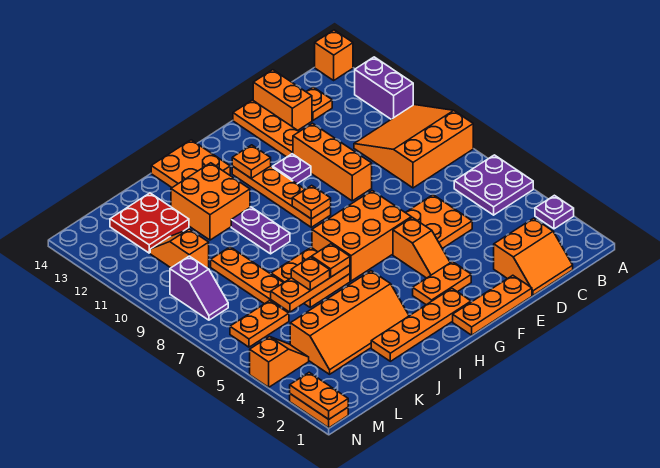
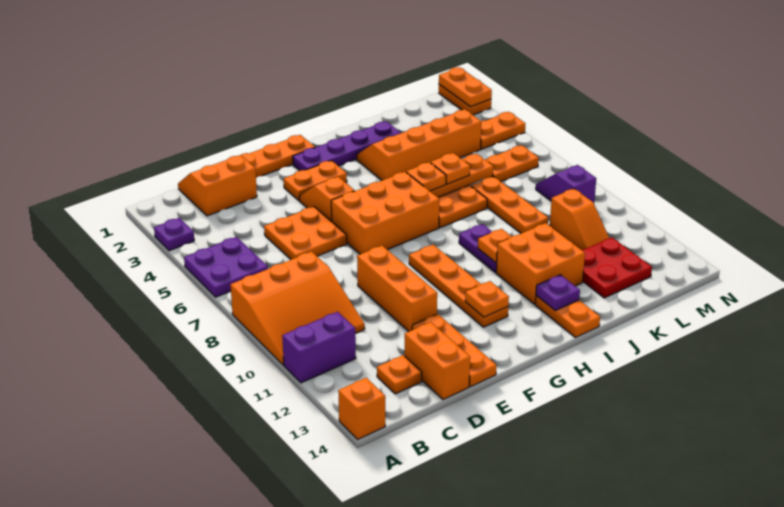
purple 1x2 brick [355,57,413,119] -> purple 1x2 brick turned to [282,312,356,383]
purple 1x1 plate [273,154,311,184] -> purple 1x1 plate moved to [536,275,580,311]
orange 1x4 plate [371,289,471,361] -> purple 1x4 plate [293,121,401,171]
orange 1x1 plate [292,185,331,219] -> orange 1x1 plate moved to [478,229,512,263]
orange 2x2 plate [151,140,230,188] -> orange 1x2 plate [535,296,600,338]
orange 1x2 slope [250,336,309,387] -> orange 1x2 plate [481,112,525,149]

